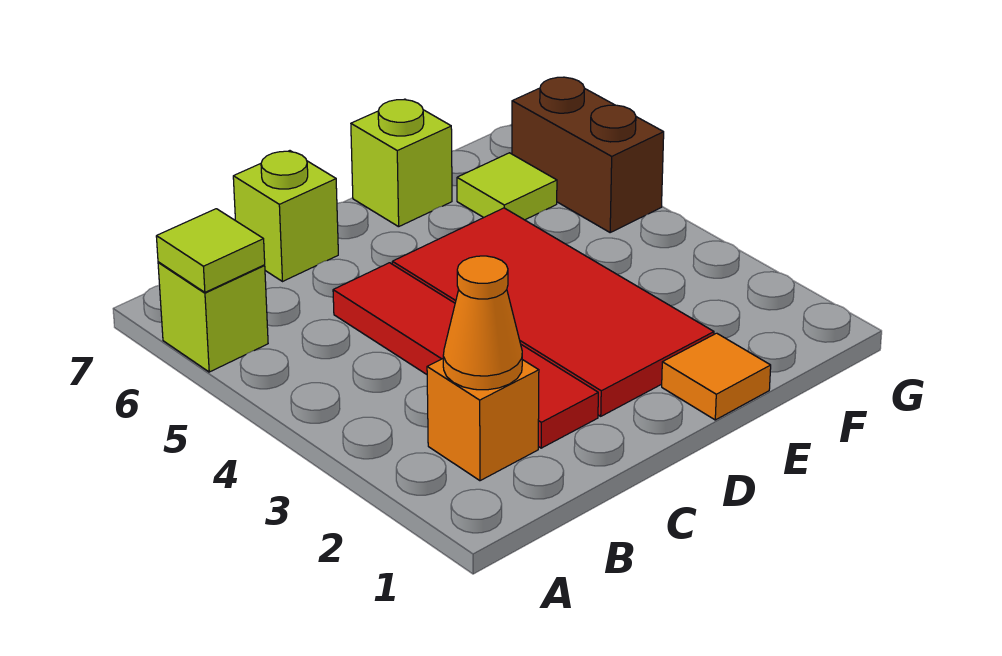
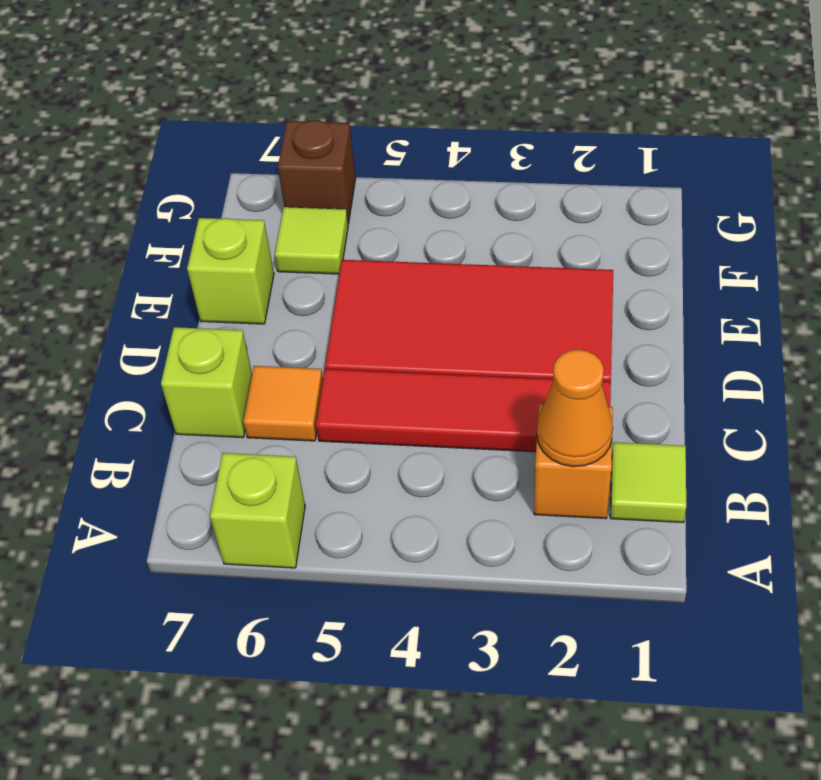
lime 1x1 tile [156,209,265,292] -> lime 1x1 tile moved to [610,442,686,523]
orange 1x1 tile [662,333,771,420] -> orange 1x1 tile moved to [243,366,323,441]
brown 1x2 brick [512,77,664,232] -> brown 1x1 brick [278,120,356,224]

